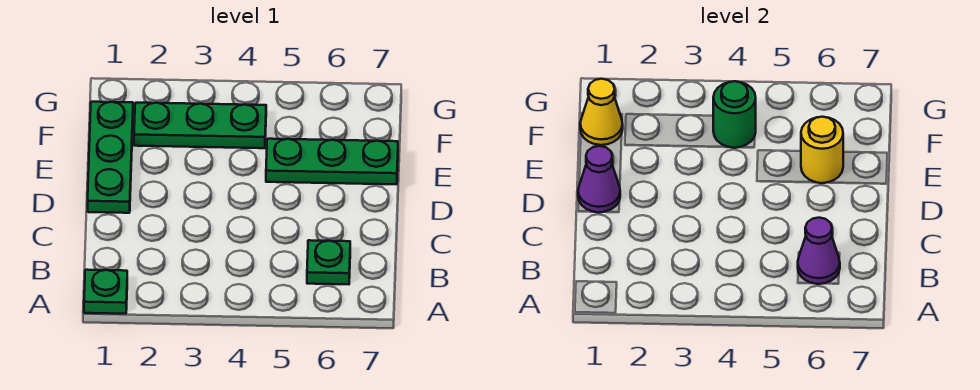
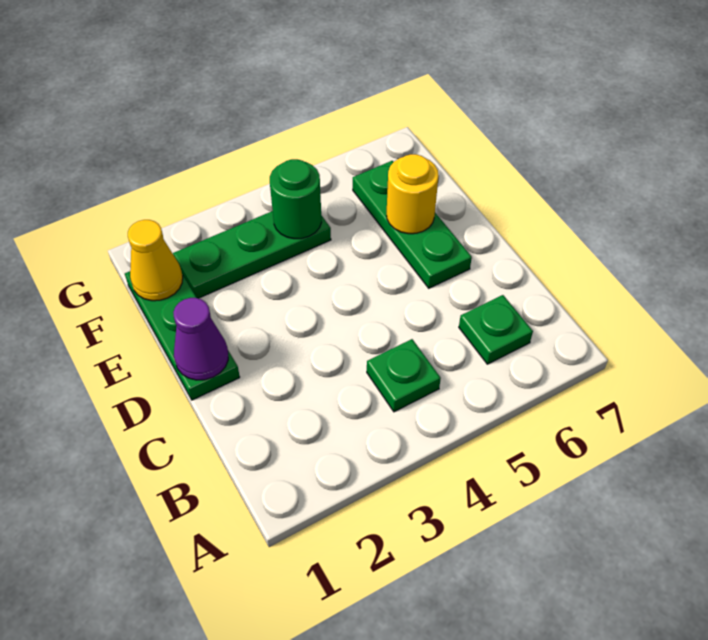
green 1x1 plate [84,270,127,314] -> green 1x1 plate moved to [367,339,441,412]
purple 1x1 cone [798,218,840,284] -> none
green 1x3 plate [266,139,398,184] -> green 1x3 plate turned to [353,161,472,288]

